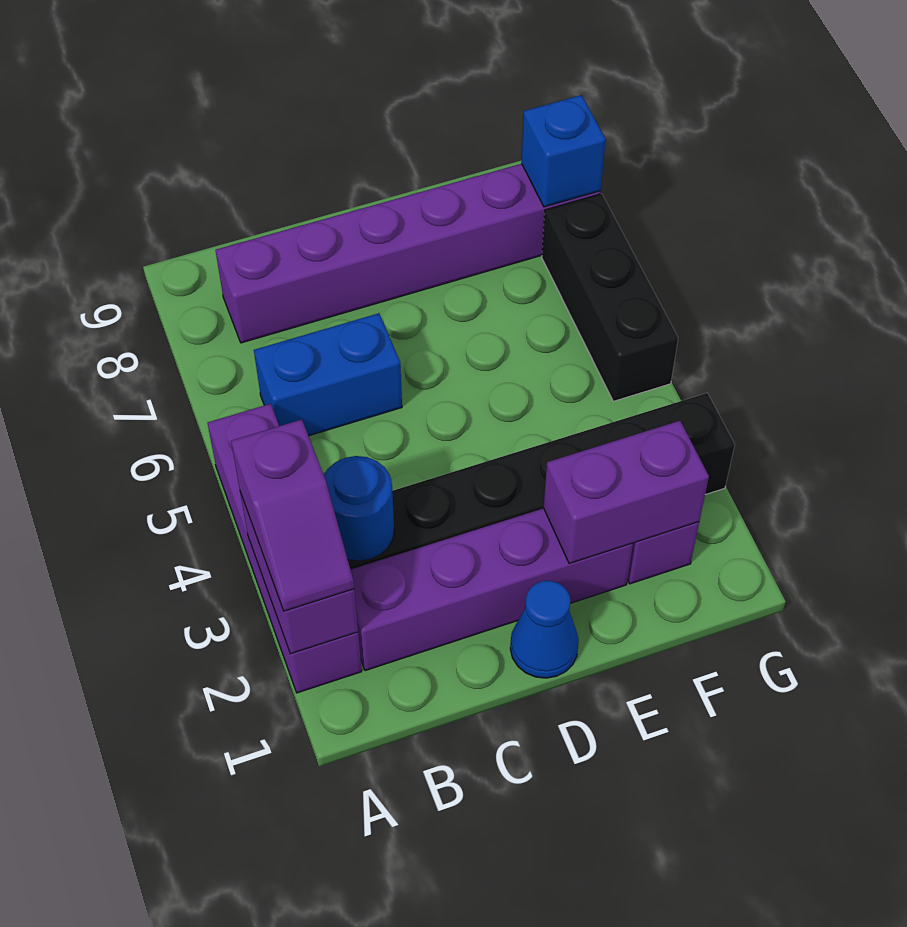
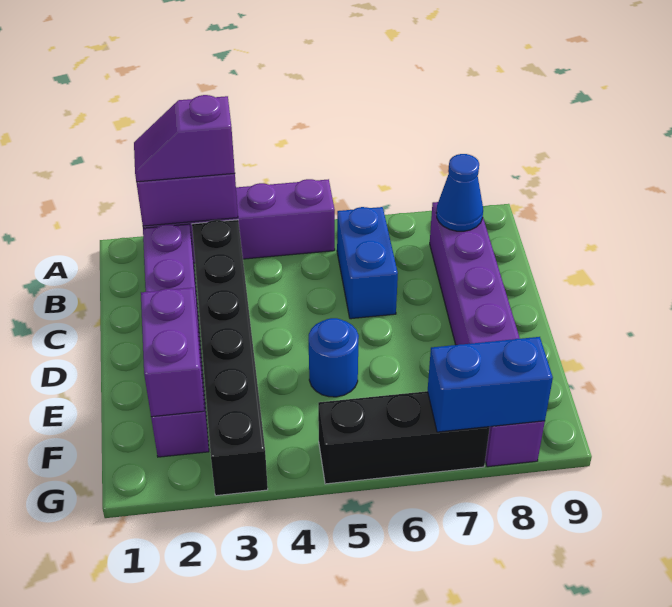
blue 1x1 round brick [324,456,394,561] -> blue 1x1 round brick moved to [309,318,359,397]
blue 1x1 cone [510,581,579,678] -> blue 1x1 cone moved to [436,154,483,231]
blue 1x1 brick [521,95,606,207] -> blue 1x2 brick [428,337,553,432]

